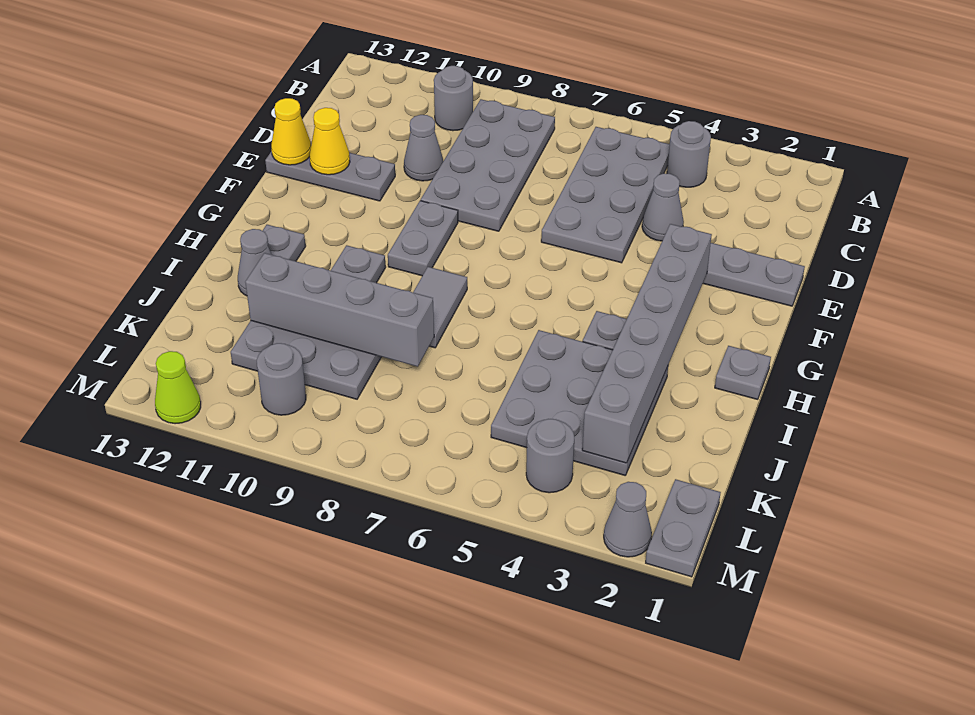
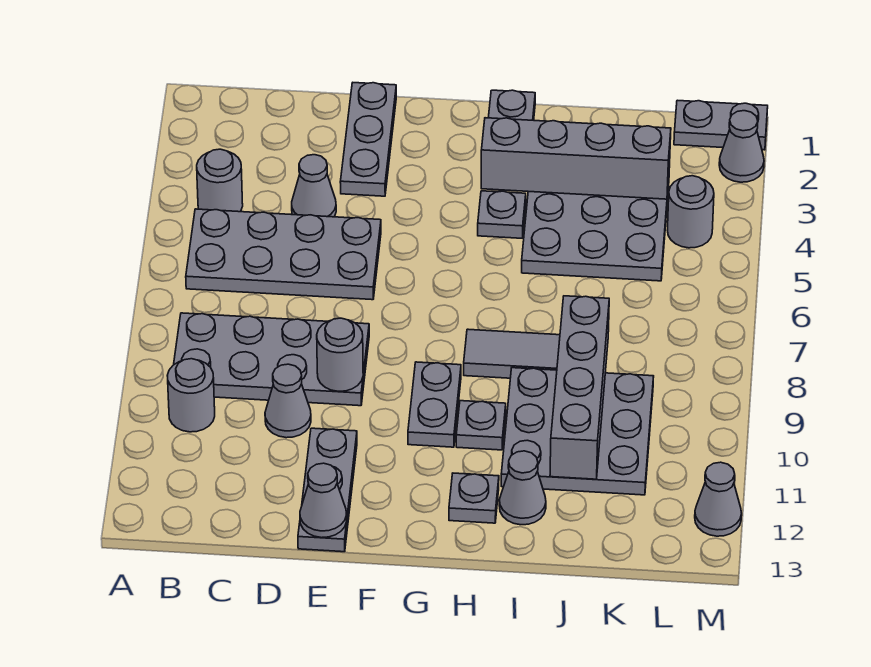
yellow 1x1 cone [310,108,350,175] -> none
yellow 1x1 cone [271,98,311,165] -> grey 1x1 cone [300,463,347,538]
grey 1x6 brick [582,224,712,463] -> grey 1x4 brick [481,118,671,199]
grey 1x2 plate [388,201,458,276] -> grey 1x2 plate turned to [408,362,461,447]
grey 1x1 round brick [257,343,306,415] -> grey 1x1 round brick moved to [317,318,363,391]
lime 1x1 cone [155,351,201,424] -> grey 1x1 cone [695,462,742,536]

